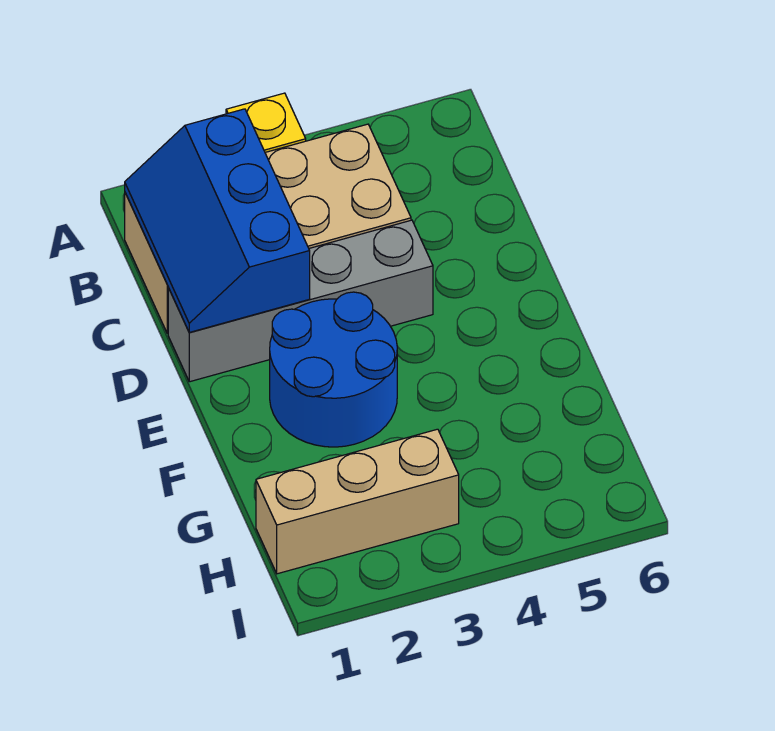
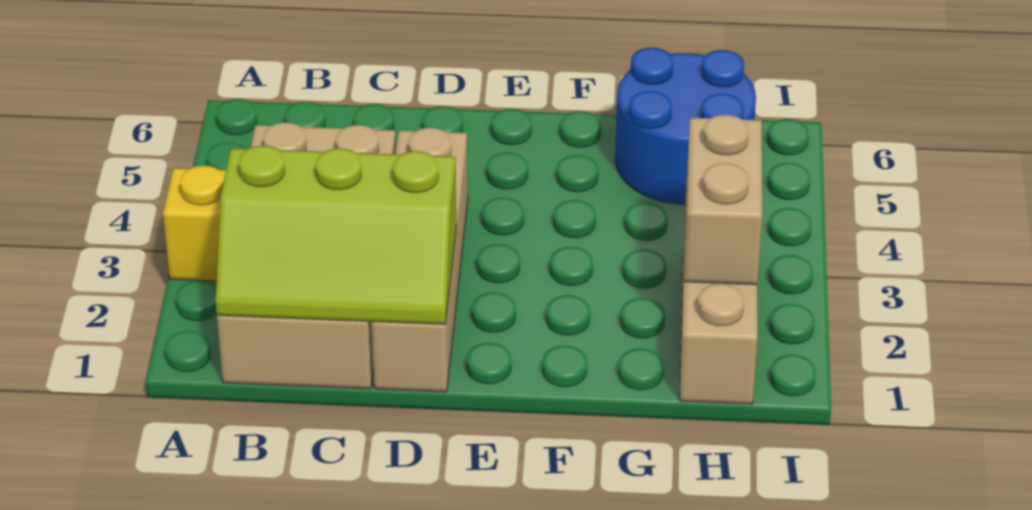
blue 2x3 slope [125,109,310,332] -> lime 2x3 slope [216,146,456,324]
grey 1x4 brick [168,220,433,382] -> tan 1x4 brick [371,128,468,392]
blue 2x2 round brick [270,292,397,447] -> blue 2x2 round brick moved to [615,48,756,204]
none -> tan 1x2 brick [684,115,762,285]

